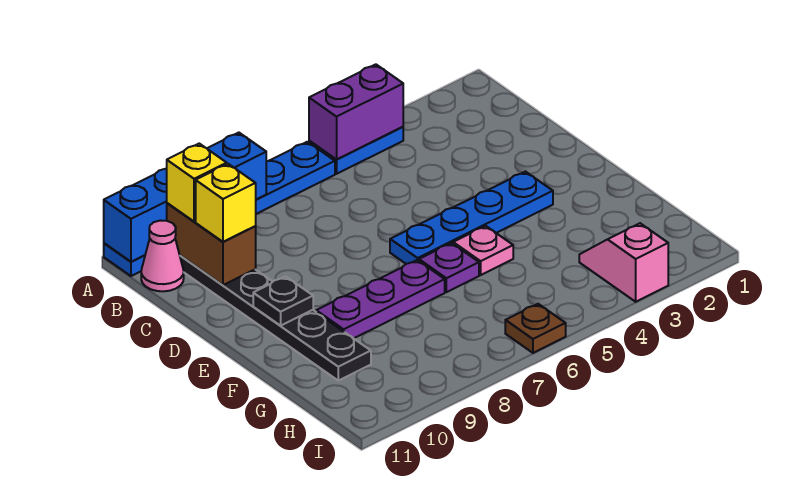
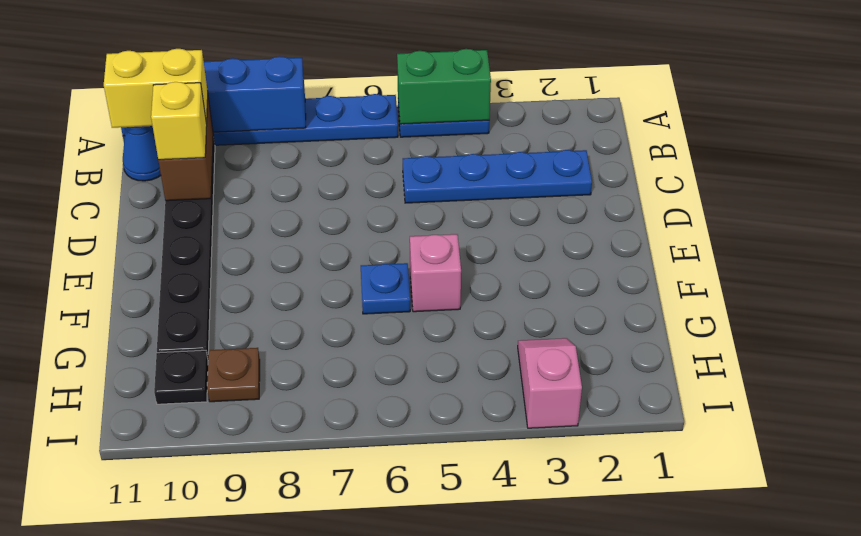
purple 1x2 brick [309,64,403,159] -> green 1x2 brick [397,49,491,124]
yellow 1x1 brick [166,144,227,222] -> yellow 1x2 brick [104,49,208,128]
pink 1x1 cone [141,221,184,291] -> blue 1x1 cone [123,126,161,181]
blue 1x4 plate [390,172,553,264] -> blue 1x4 plate moved to [403,150,592,203]
black 1x1 plate [253,276,313,326] -> black 1x1 plate moved to [154,350,208,404]
pink 1x1 plate [453,226,513,275] -> pink 1x1 brick [410,234,461,312]
purple 1x1 plate [419,243,479,292] -> blue 1x1 plate [361,263,410,314]
purple 1x3 plate [316,260,445,338] -> none
brown 1x1 plate [505,304,566,353] -> brown 1x1 plate moved to [207,348,260,402]

